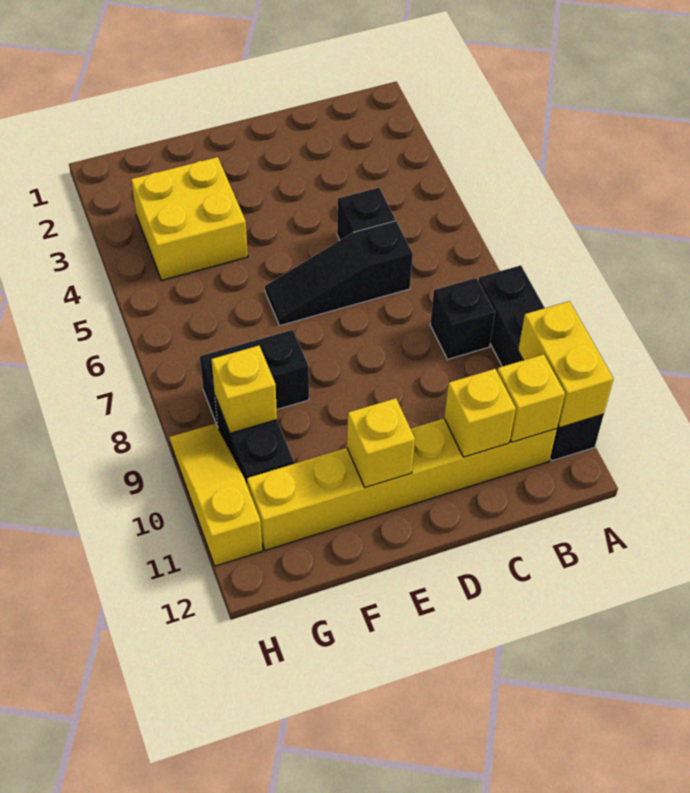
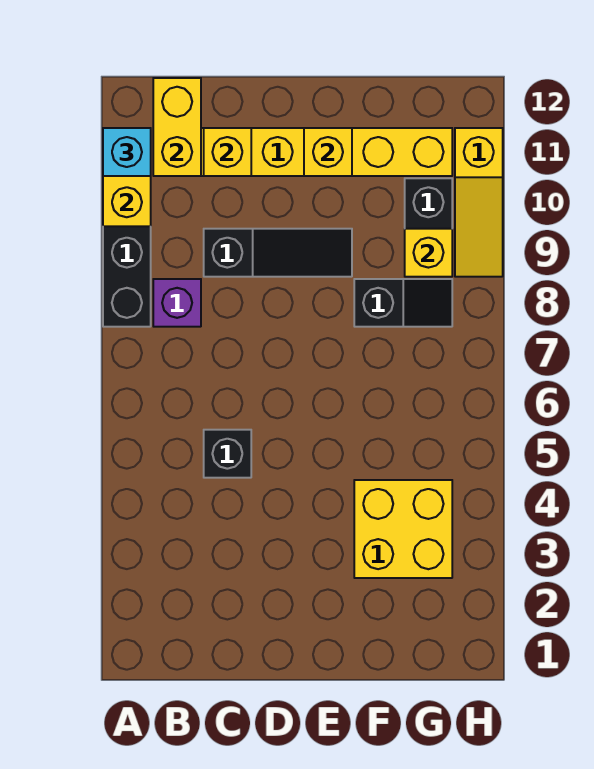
none -> cyan 1x1 brick [103,128,151,176]
black 1x1 brick [430,278,495,359] -> purple 1x1 brick [153,279,201,327]
yellow 1x1 brick [497,354,565,442] -> yellow 1x2 brick [153,78,201,176]
black 1x3 slope [265,221,413,325] -> black 1x3 slope moved to [204,229,352,277]
black 1x2 brick [200,330,309,427] -> black 1x2 slope [354,279,452,327]

